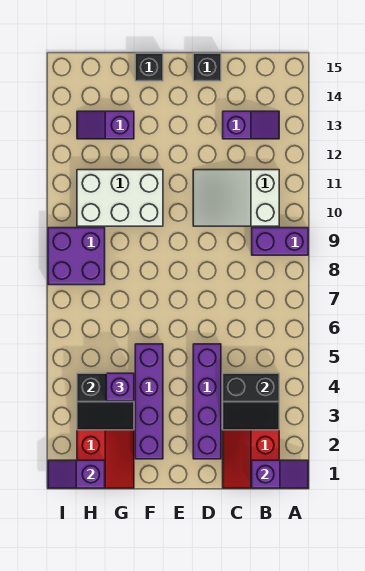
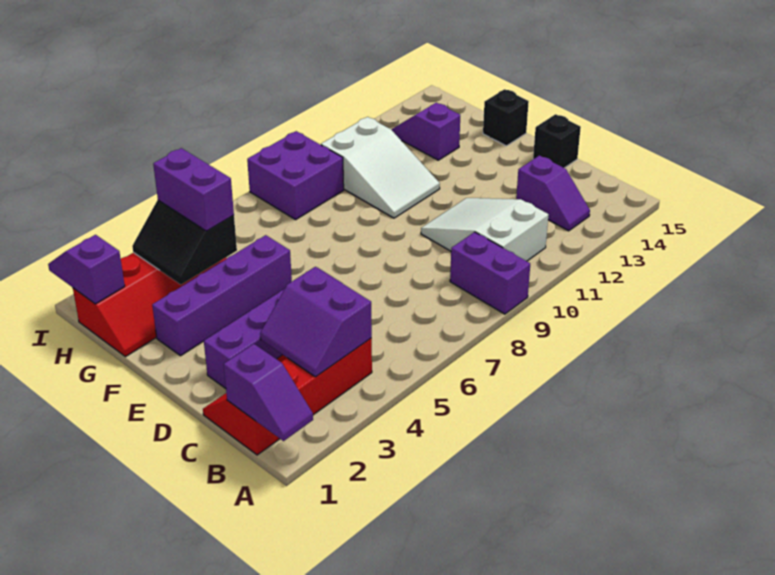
black 2x2 slope [223,373,279,430] -> purple 2x2 slope [260,267,372,377]
white 2x3 brick [77,170,163,226] -> white 2x3 slope [321,117,440,218]
purple 1x1 brick [106,373,134,401] -> purple 1x2 brick [153,148,234,231]

